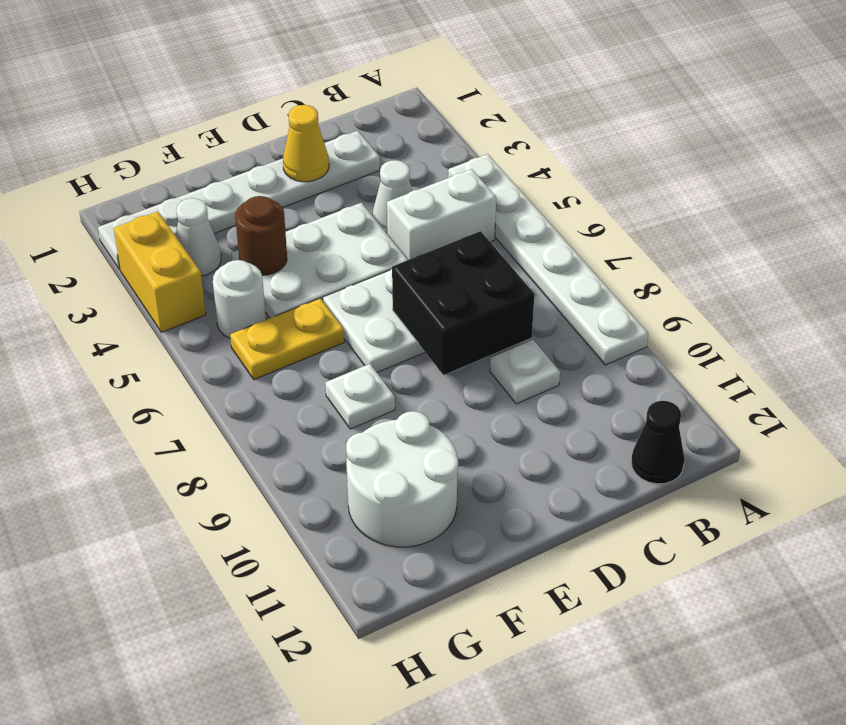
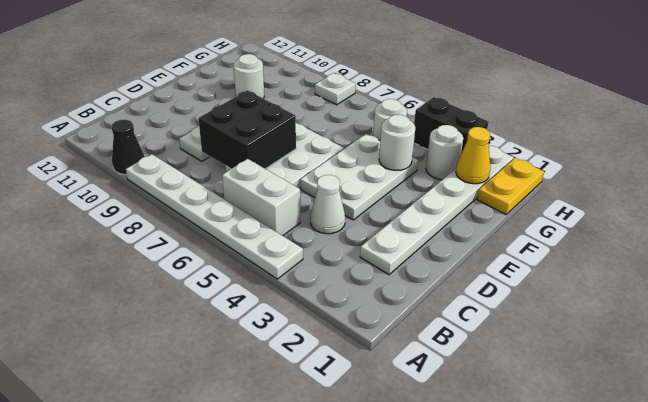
white 1x2 brick [387,169,496,260] -> white 1x2 brick turned to [222,159,300,236]
black 1x1 cone [631,401,685,484] -> black 1x1 cone moved to [112,120,145,175]
yellow 1x1 cone [283,105,329,182] -> yellow 1x1 cone moved to [456,127,490,184]
brown 1x1 round brick [235,196,287,275] -> white 1x1 round brick [379,115,415,170]
yellow 1x2 plate [230,298,344,380] -> yellow 1x2 plate moved to [477,158,544,214]
white 1x1 plate [326,364,395,429] -> white 1x1 plate moved to [315,73,356,105]
white 2x2 round brick [346,411,458,547] -> white 1x1 round brick [234,54,264,98]
white 1x1 cone [176,198,221,276] -> white 1x1 round brick [426,125,463,180]
yellow 1x2 brick [114,211,206,332] -> black 1x2 brick [414,97,489,154]

